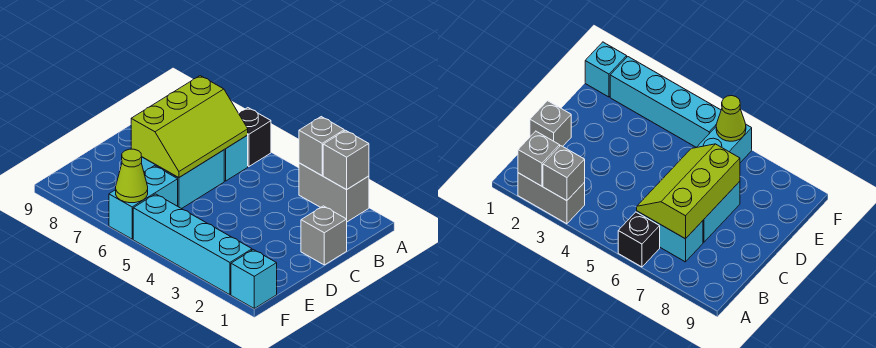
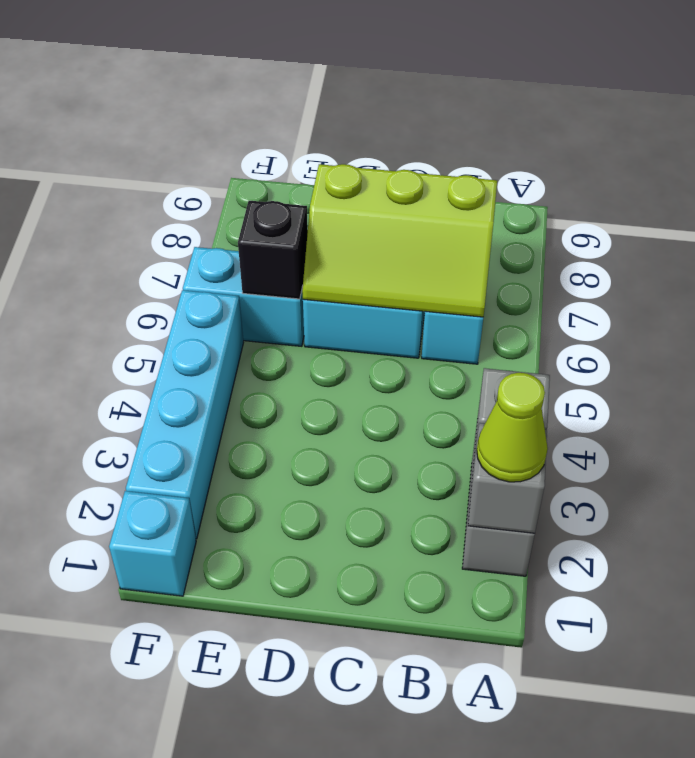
black 1x1 brick [239,108,271,167] -> black 1x1 brick moved to [238,201,308,299]
grey 1x1 brick [301,206,347,265] -> none
lime 1x1 cone [116,149,148,203] -> lime 1x1 cone moved to [477,373,548,482]

